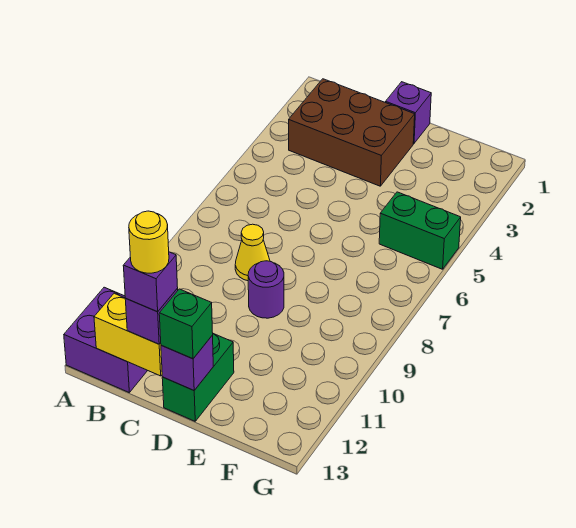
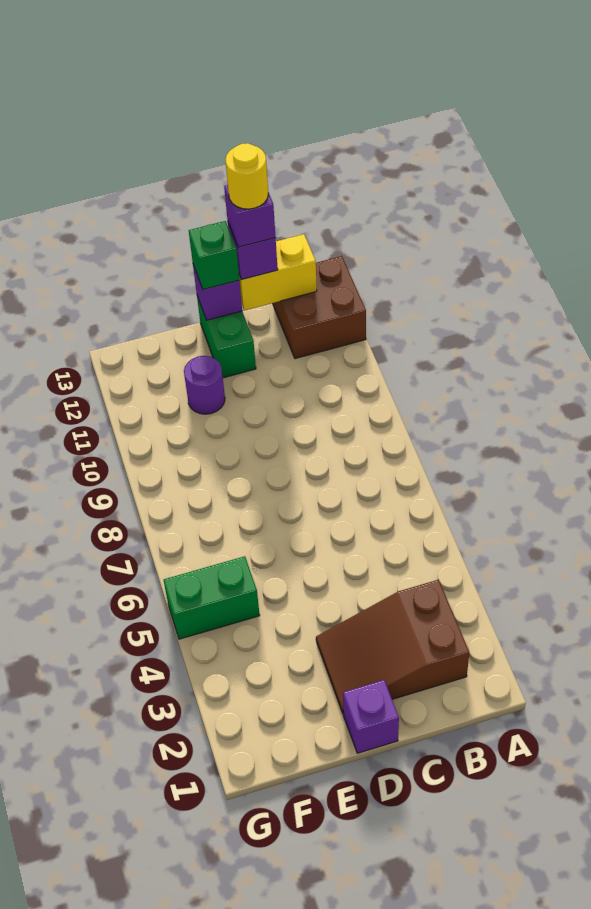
purple 2x2 brick [64,287,147,392] -> brown 2x2 brick [273,256,366,359]
brown 2x3 brick [289,79,415,186] -> brown 2x3 slope [316,580,469,714]
yellow 1x1 cone [235,224,270,281] -> none
purple 1x1 round brick [248,261,284,318] -> purple 1x1 round brick moved to [184,356,225,414]

